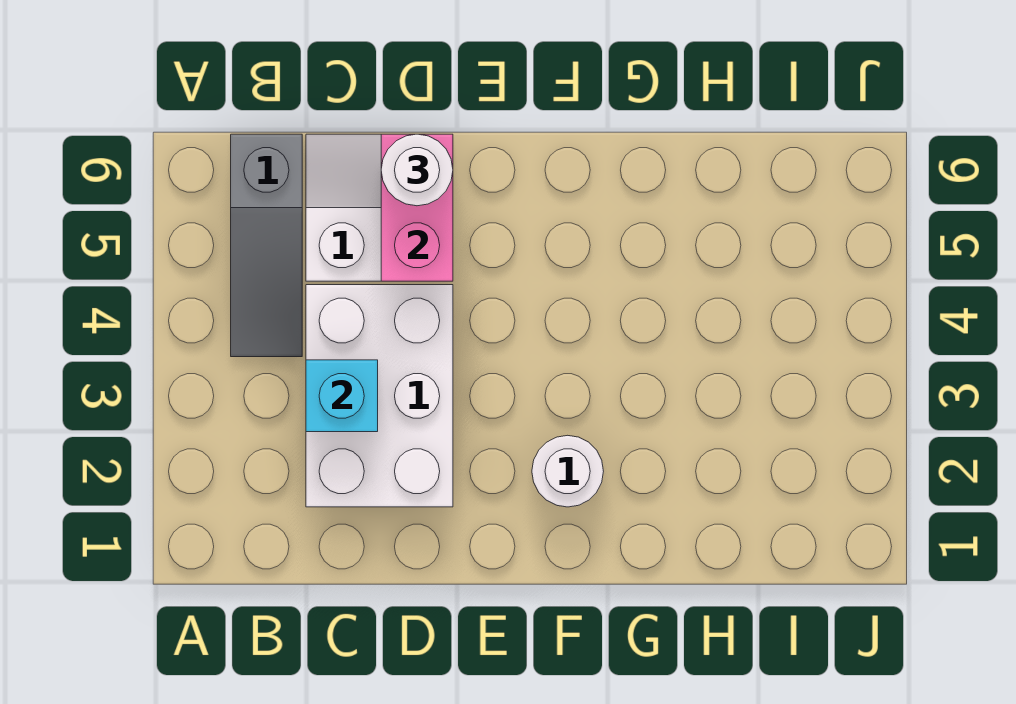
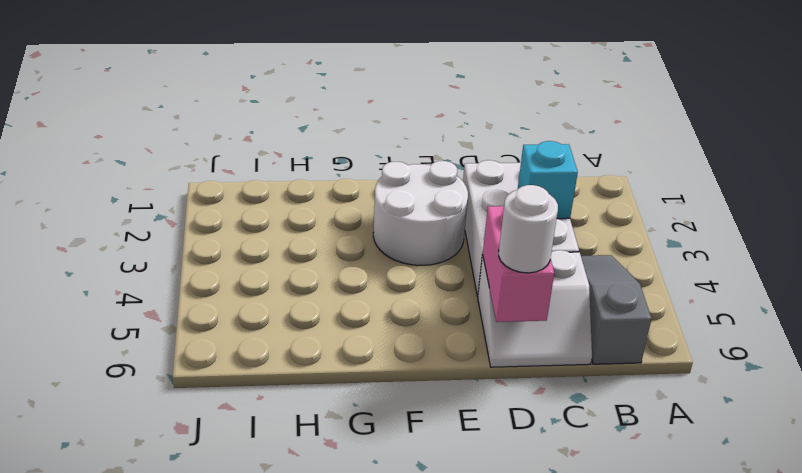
white 1x1 round brick [532,435,604,507] -> white 2x2 round brick [373,161,468,265]

